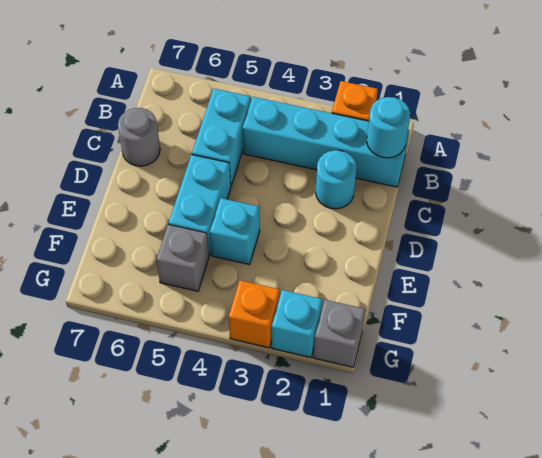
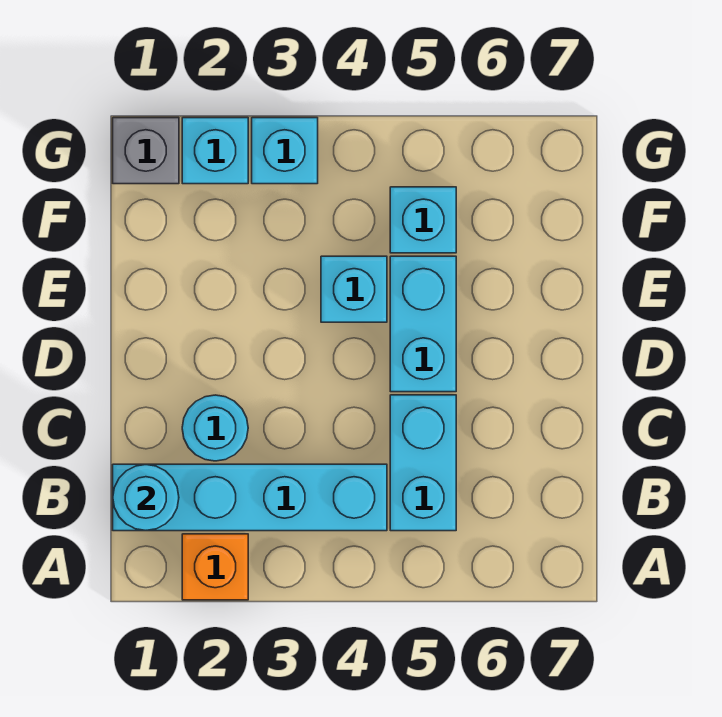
grey 1x1 round brick [118,108,160,166] -> none
grey 1x1 brick [156,224,209,291] -> cyan 1x1 brick [390,187,456,253]
orange 1x1 brick [229,280,280,348] -> cyan 1x1 brick [252,118,318,184]

